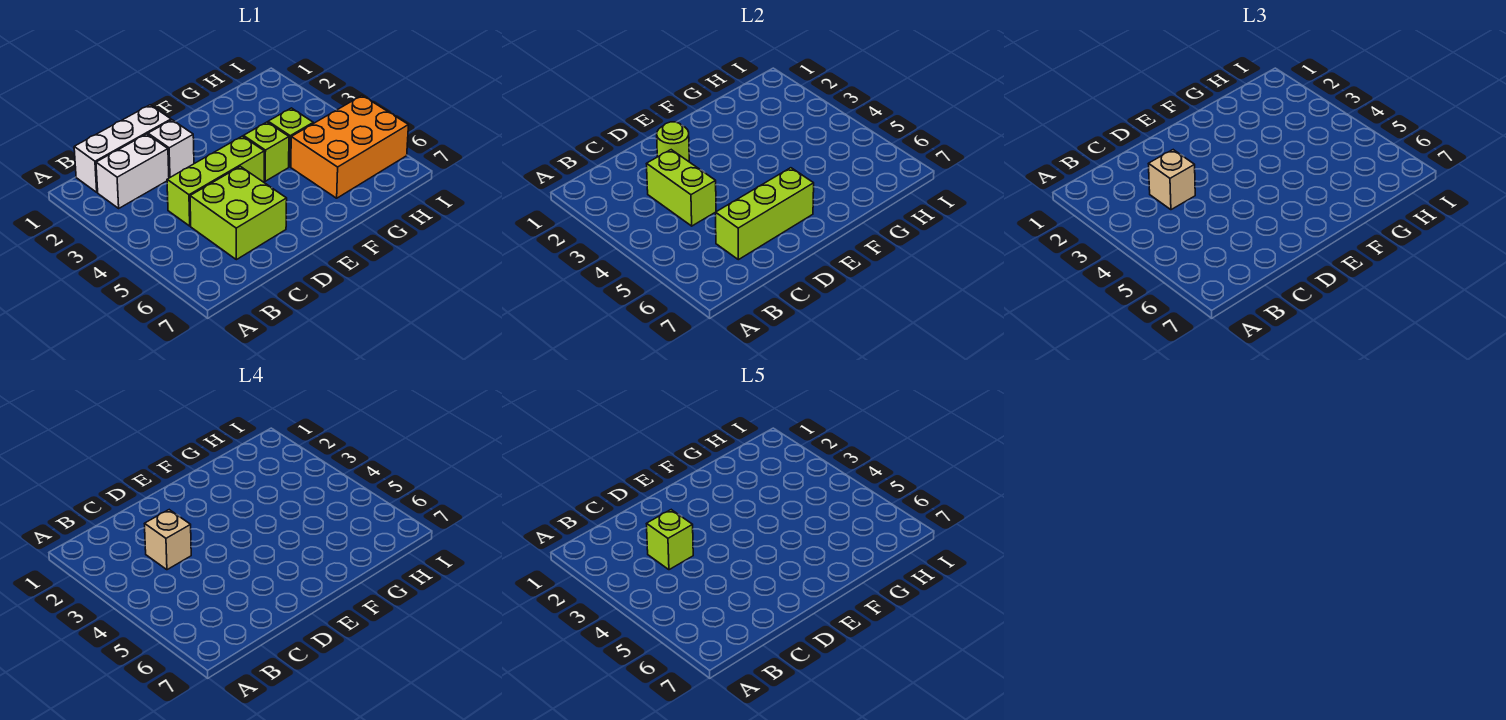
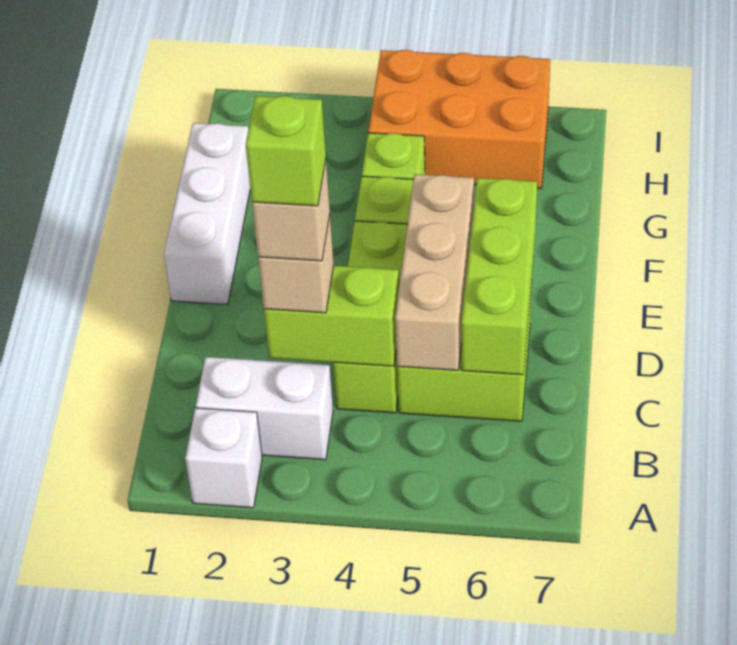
white 1x3 brick [74,105,171,192] -> white 1x3 brick moved to [164,123,250,305]
white 1x2 brick [96,134,169,208] -> white 1x2 brick turned to [196,357,333,460]
none -> tan 1x3 brick [395,174,474,370]
white 1x1 brick [148,120,194,178] -> white 1x1 brick moved to [185,408,262,508]
lime 1x1 round brick [657,122,689,162] -> none
orange 2x3 brick [291,96,408,198] -> orange 2x3 brick turned to [368,50,550,188]

